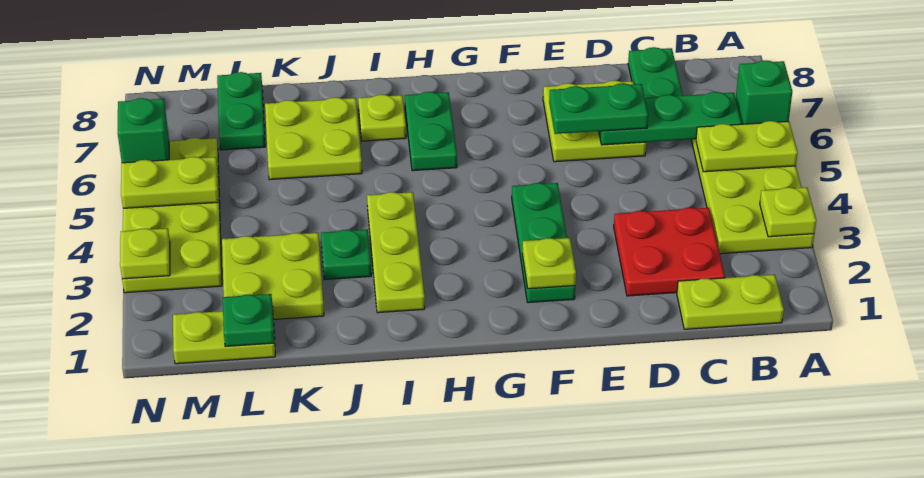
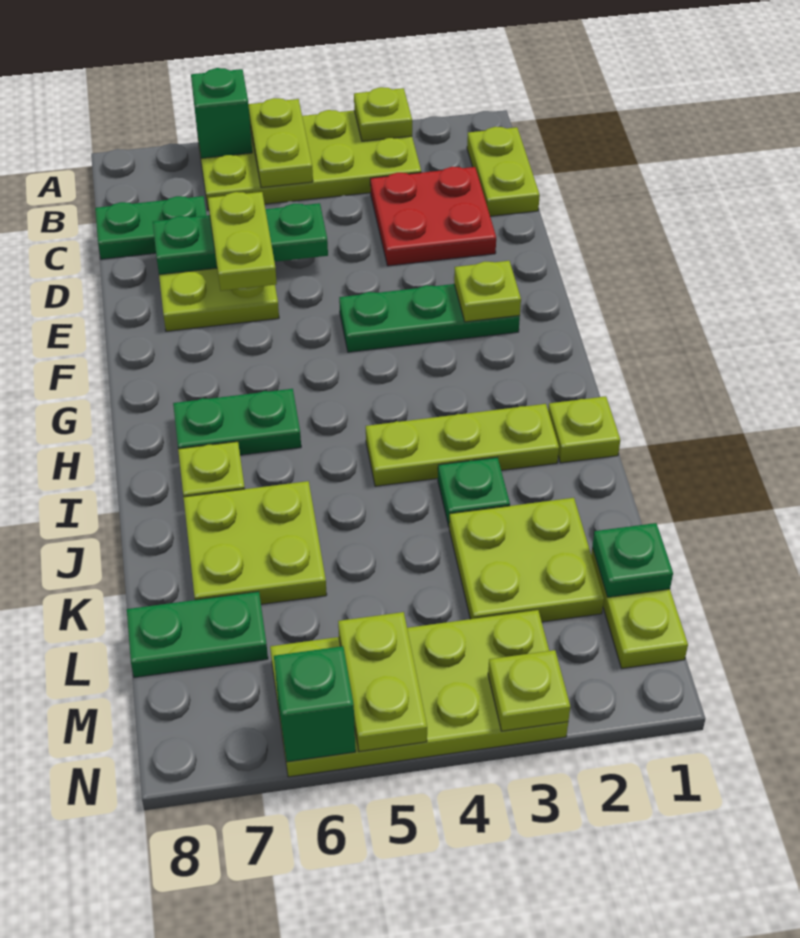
green 1x3 plate [599,92,742,145] -> green 1x3 plate turned to [153,203,328,275]
green 1x2 plate [549,83,648,134] -> lime 1x2 plate [208,192,277,291]
none -> lime 1x1 plate [548,396,620,463]

